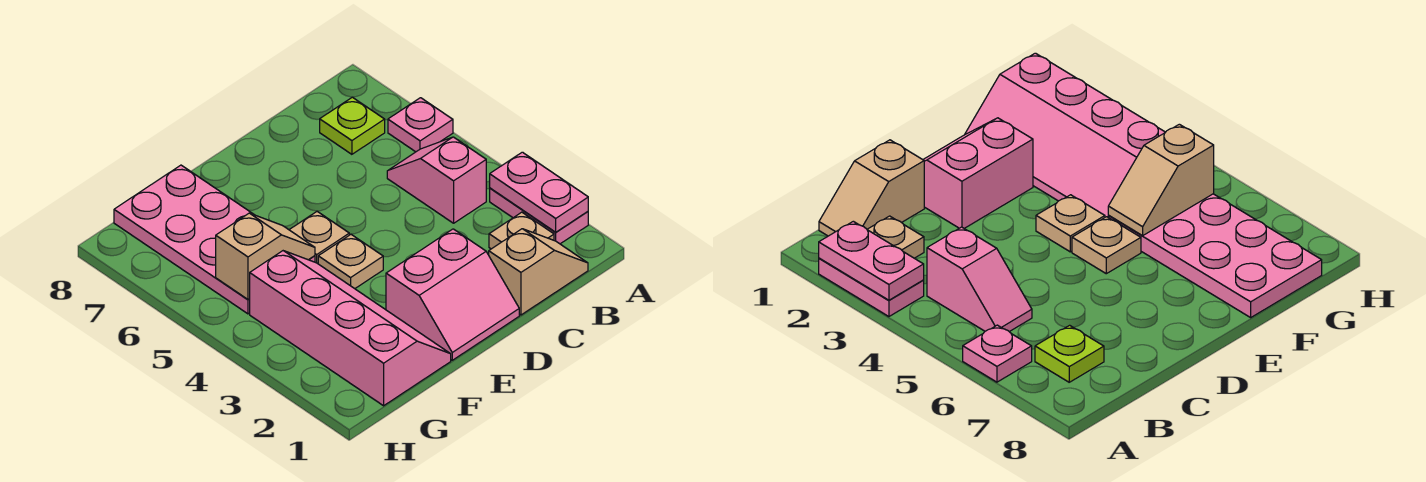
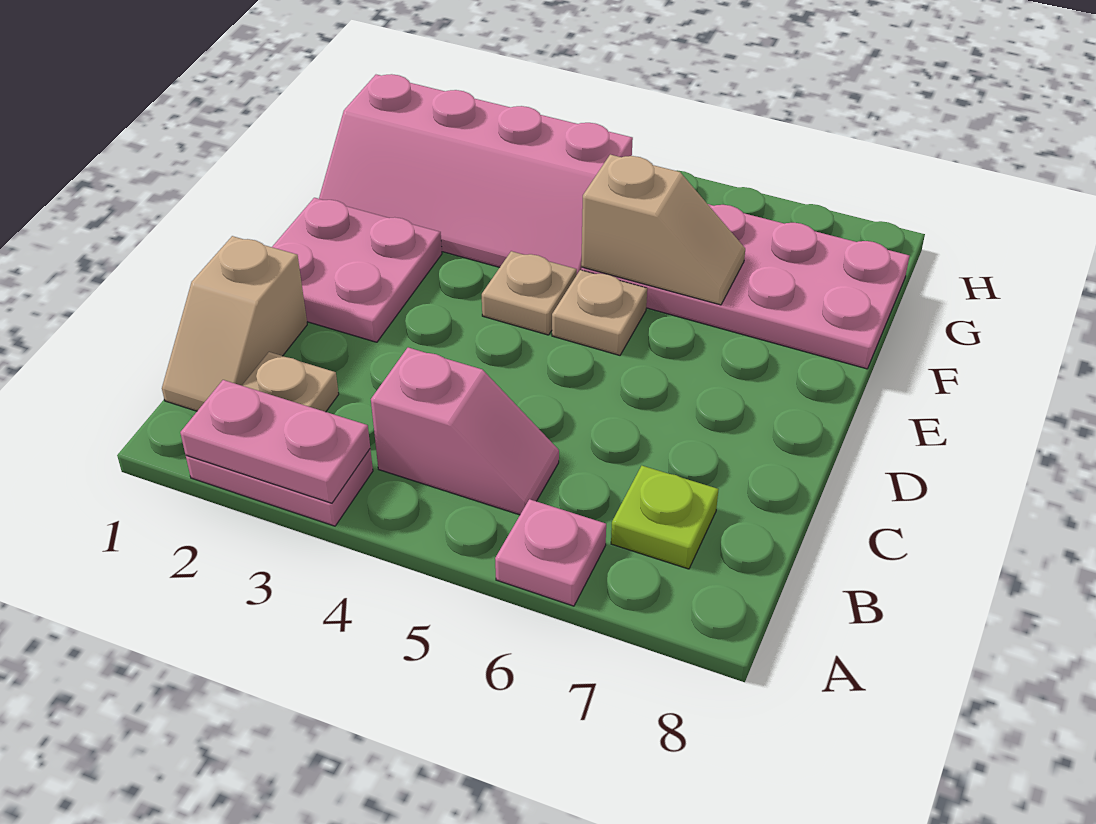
pink 2x2 slope [386,229,519,360] -> pink 2x2 plate [272,198,442,342]
tan 1x2 slope [216,213,315,299] -> tan 1x2 slope turned to [581,155,745,305]

